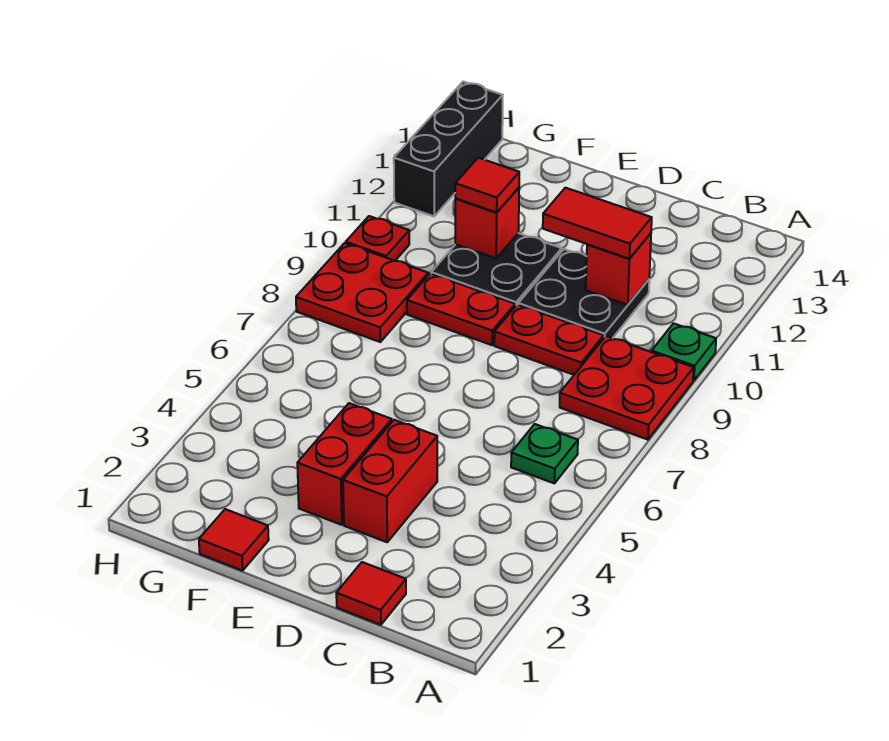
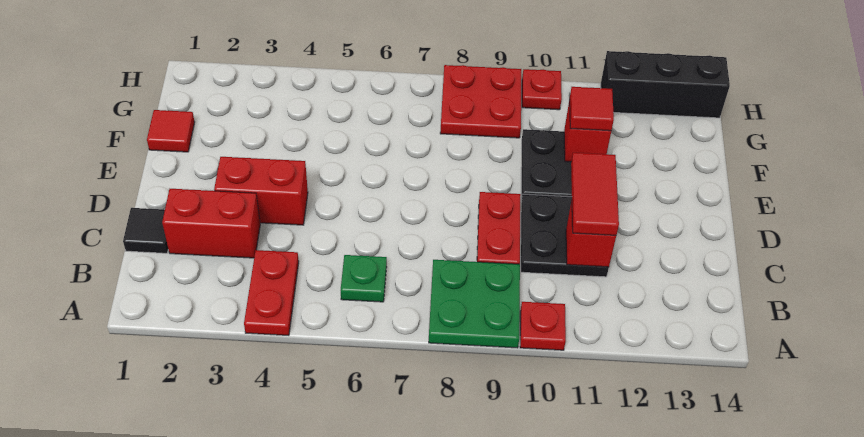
red 2x2 plate [560,336,694,440] -> green 2x2 plate [429,260,520,348]
green 1x1 plate [652,323,716,380] -> red 1x1 plate [520,302,566,350]
red 1x1 tile [336,562,406,625] -> black 1x1 tile [123,208,168,253]
red 1x2 brick [297,403,392,525] -> red 1x2 brick moved to [162,189,260,258]
red 1x2 plate [407,274,515,345] -> red 1x2 plate moved to [244,250,299,335]

